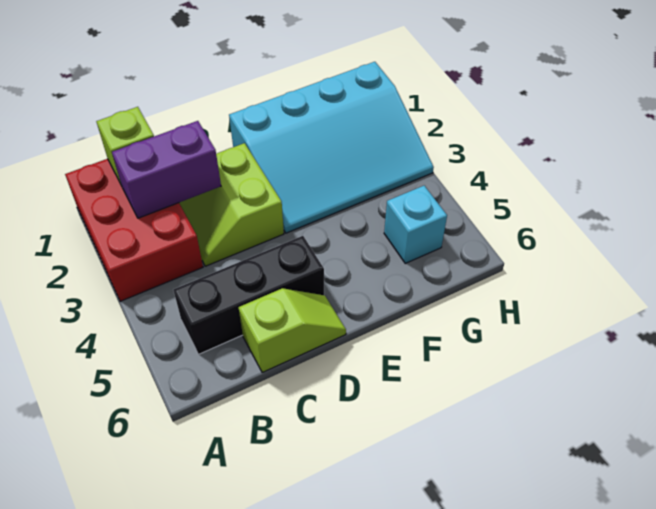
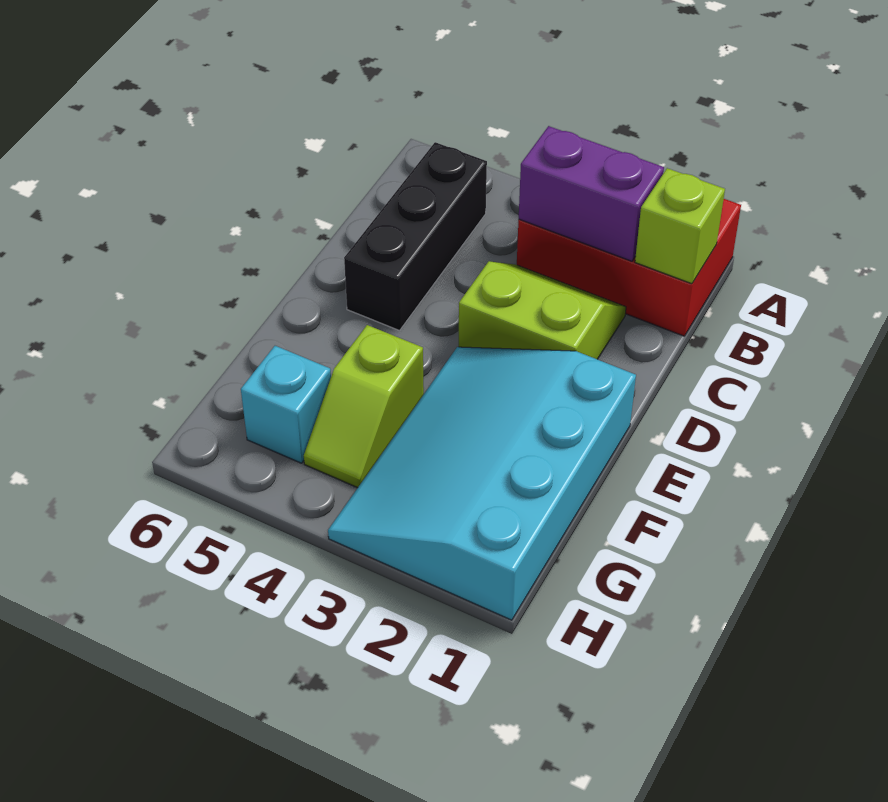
purple 1x2 brick [112,121,221,218] -> purple 1x2 brick turned to [519,126,664,261]
lime 1x2 slope [238,288,346,373] -> lime 1x2 slope moved to [304,325,424,488]

